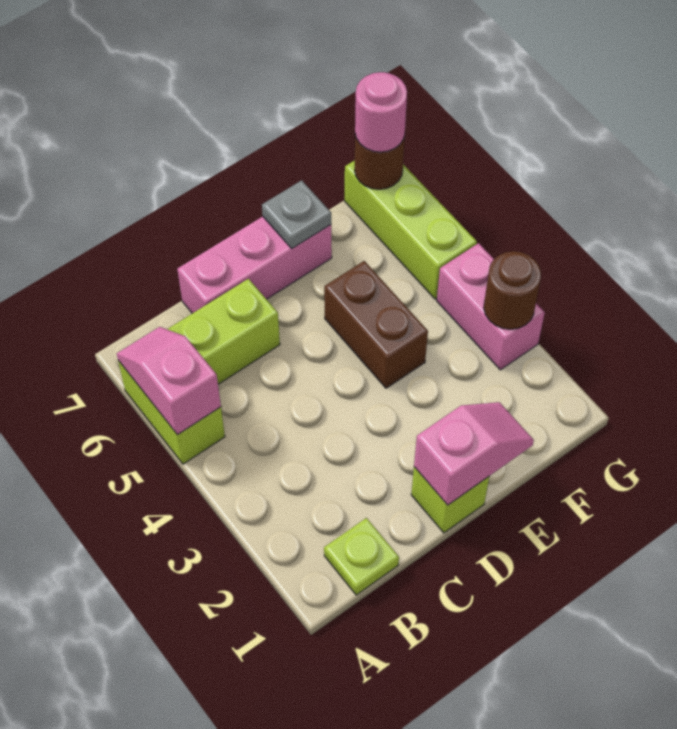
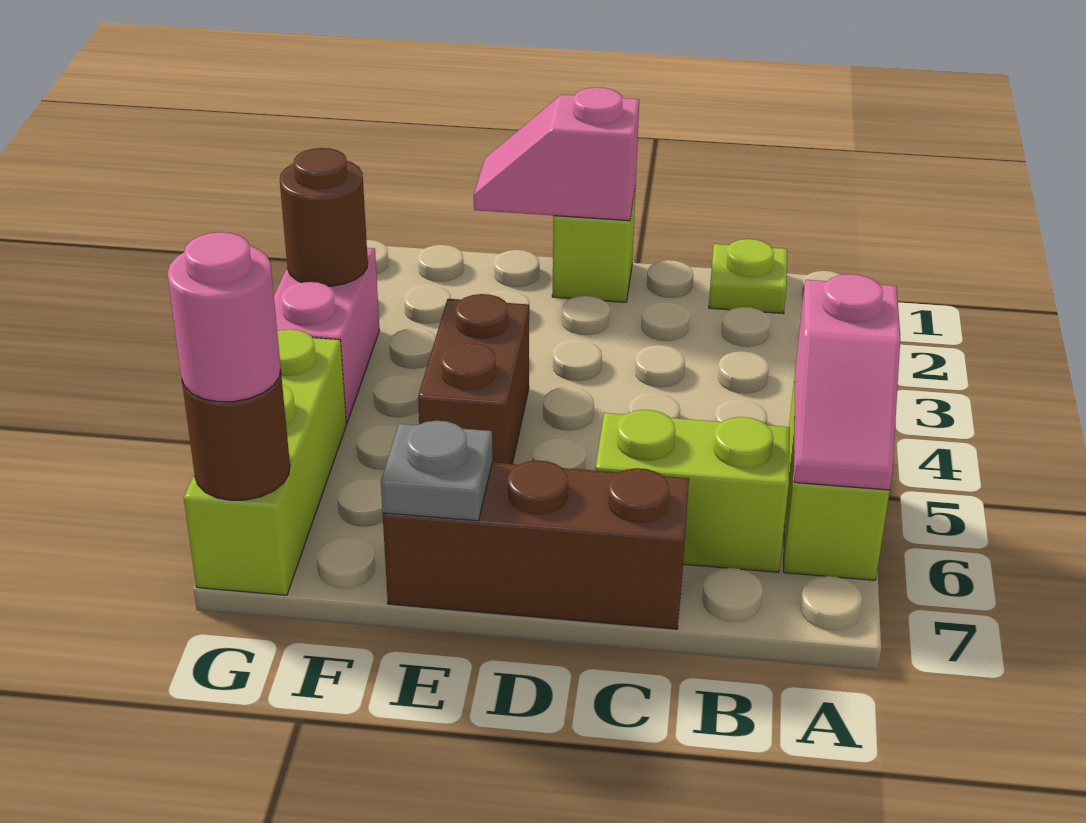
pink 1x3 brick [177,217,332,313] -> brown 1x3 brick [383,460,689,629]

